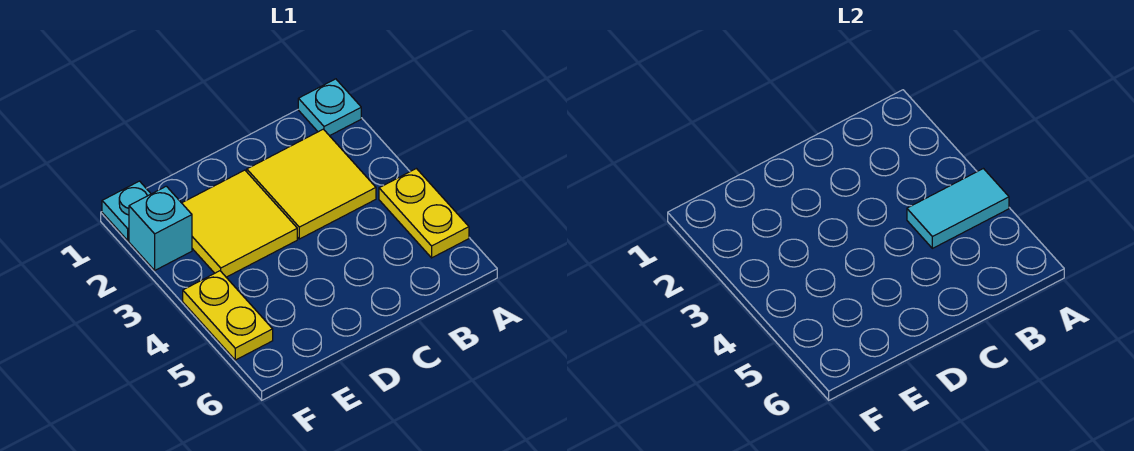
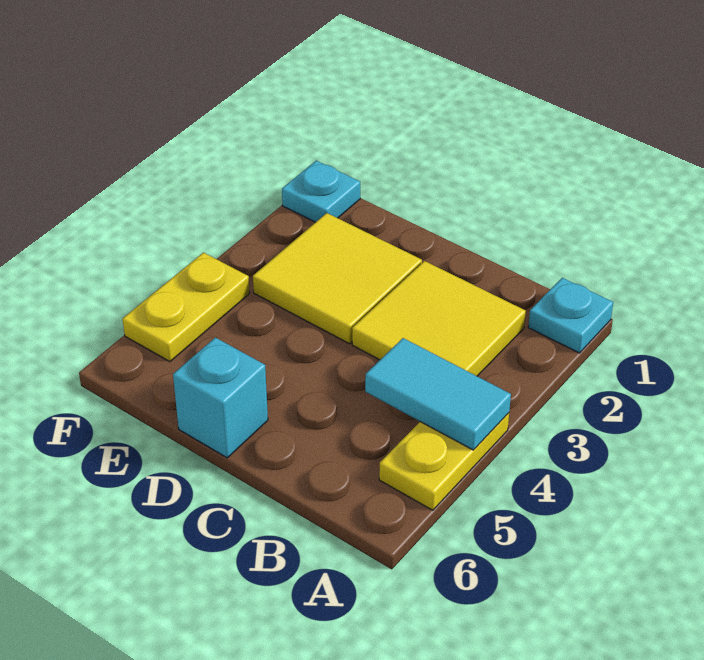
cyan 1x1 brick [129,186,192,270] -> cyan 1x1 brick moved to [173,337,268,458]

